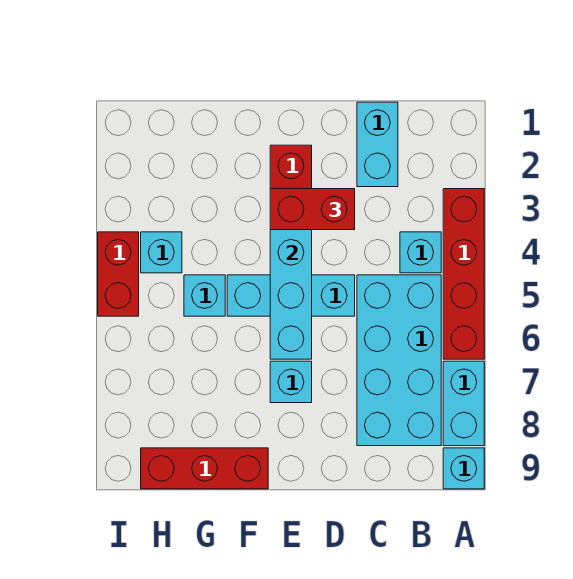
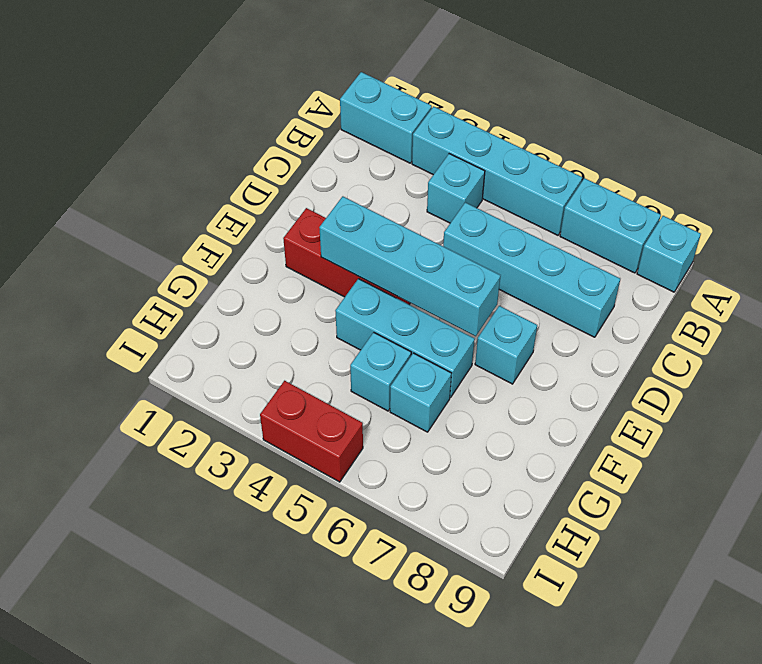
red 1x4 brick [443,189,484,359] -> cyan 1x4 brick [412,106,582,235]
cyan 2x4 brick [357,275,441,446] -> cyan 1x4 brick [443,202,620,337]
cyan 1x2 brick [357,102,398,187] -> cyan 1x2 brick moved to [340,72,432,163]
red 1x2 brick [270,189,355,230] -> none
cyan 1x3 brick [227,275,355,316] -> cyan 1x3 brick turned to [335,279,475,397]
red 1x3 brick [141,448,268,489] -> none
cyan 1x1 brick [141,232,182,273] -> cyan 1x1 brick moved to [390,353,451,432]

